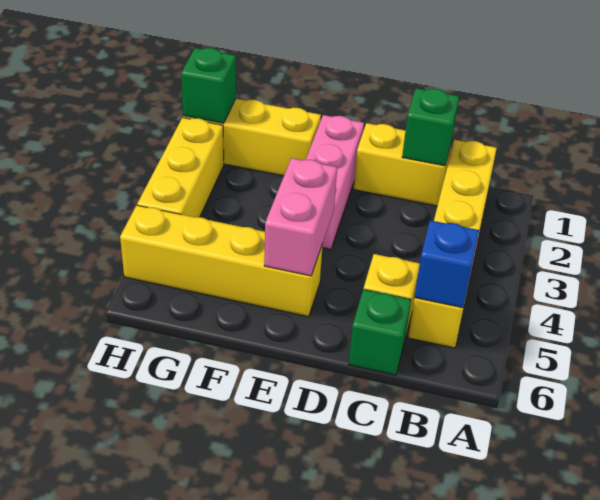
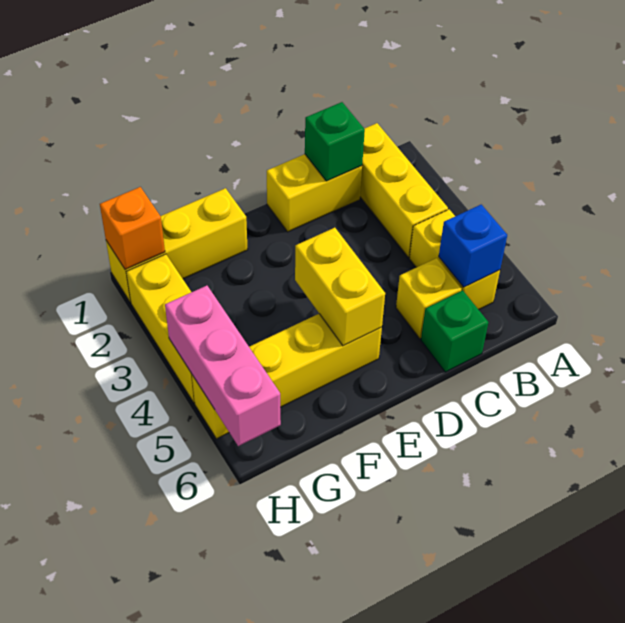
pink 1x3 brick [306,115,364,249] -> pink 1x3 brick moved to [165,286,281,446]
pink 1x2 brick [264,158,337,276] -> yellow 1x2 brick [295,228,385,346]
green 1x1 brick [181,48,236,123] -> orange 1x1 brick [100,187,165,270]

